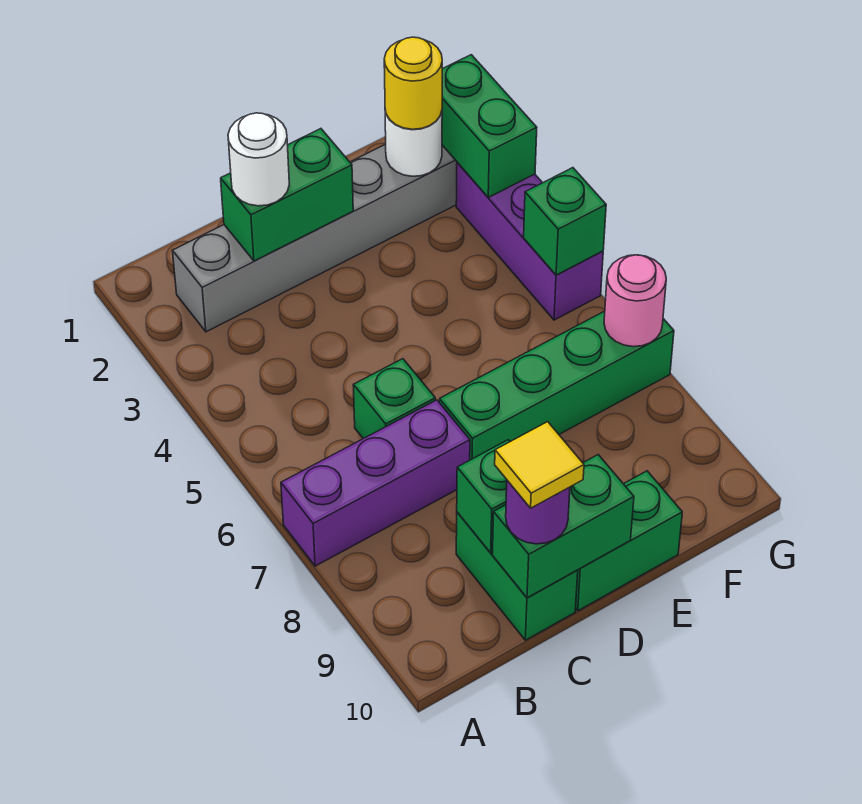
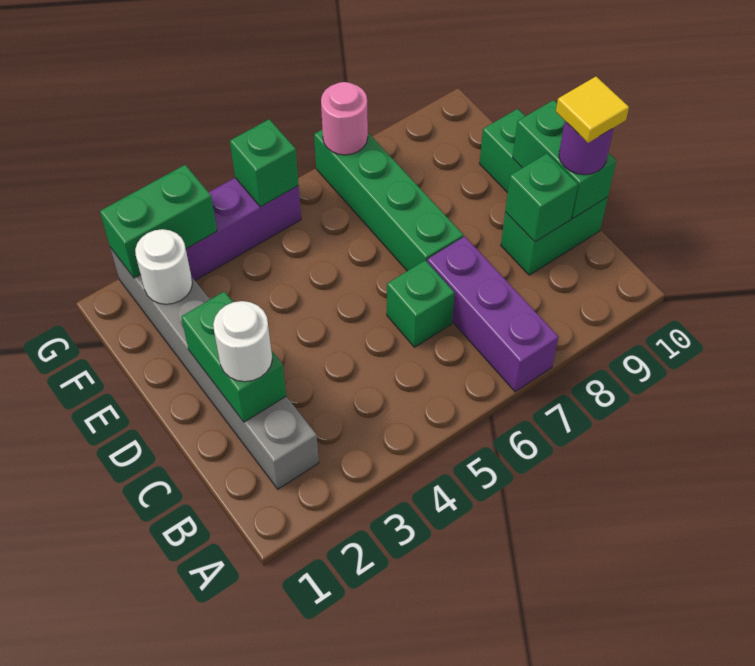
yellow 1x1 round brick [384,37,442,129] -> none

